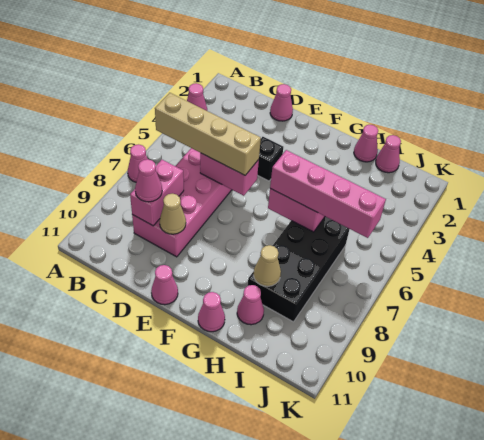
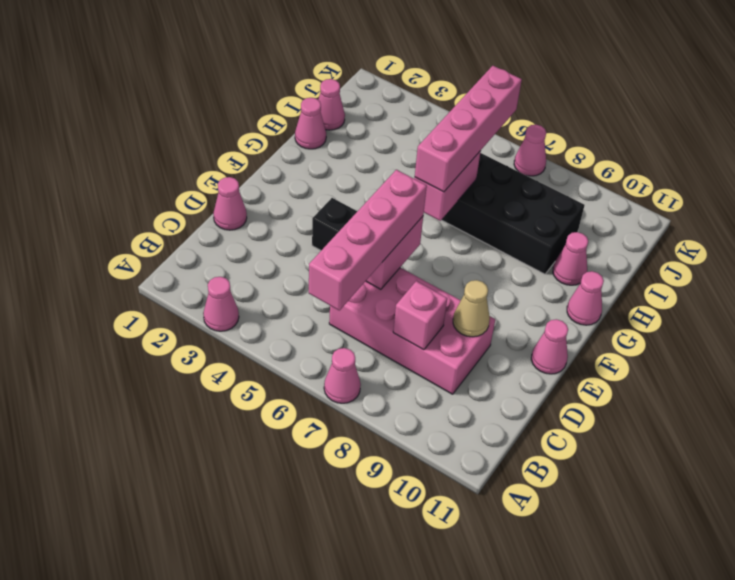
tan 1x4 brick [155,93,261,175] -> pink 1x4 brick [309,170,427,310]
pink 1x2 brick [130,160,184,226] -> pink 1x1 brick [393,281,447,350]
pink 1x1 cone [135,159,162,202] -> pink 1x1 cone moved to [514,125,546,176]
tan 1x1 cone [254,245,281,286] -> none

